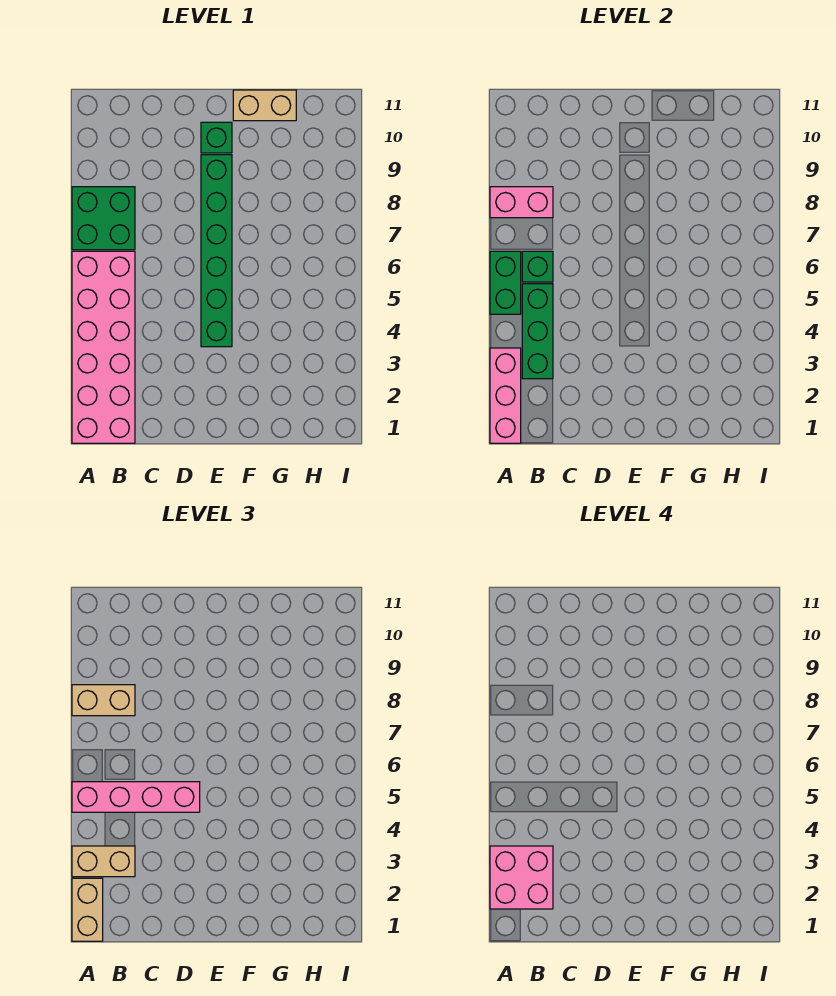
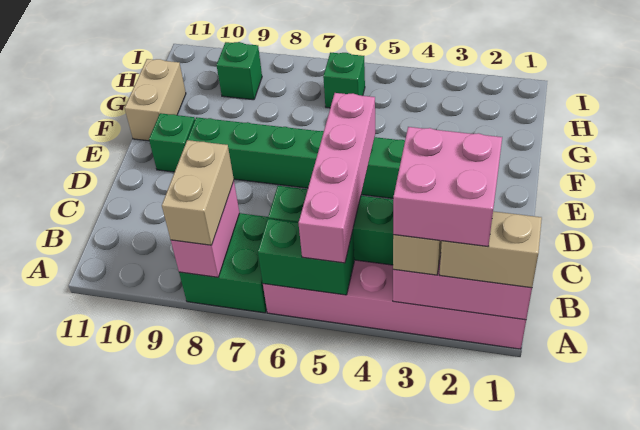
none -> green 1x1 brick [323,53,365,108]
none -> green 1x1 brick [217,42,262,100]

